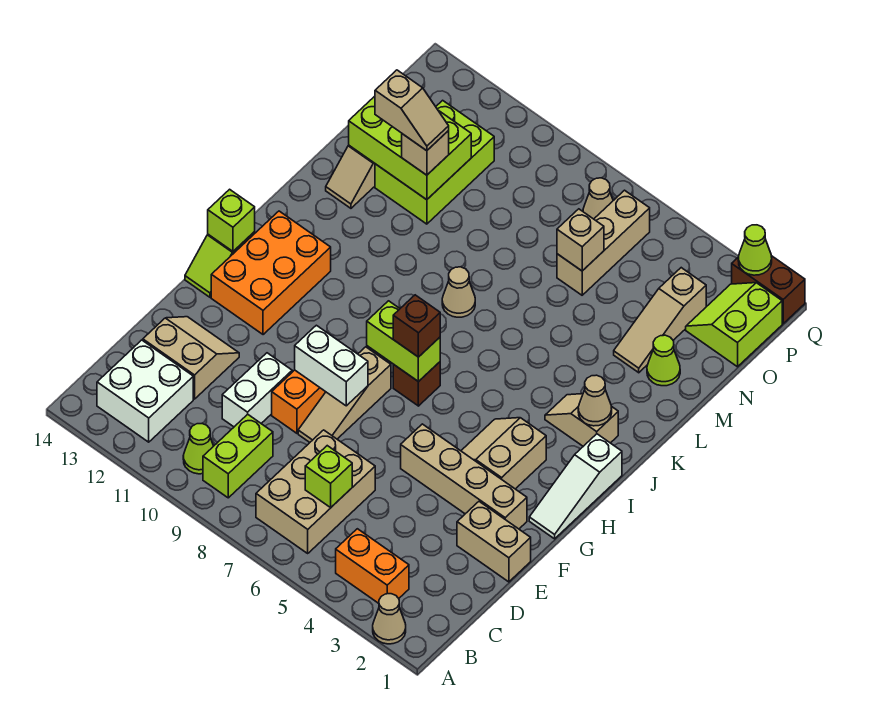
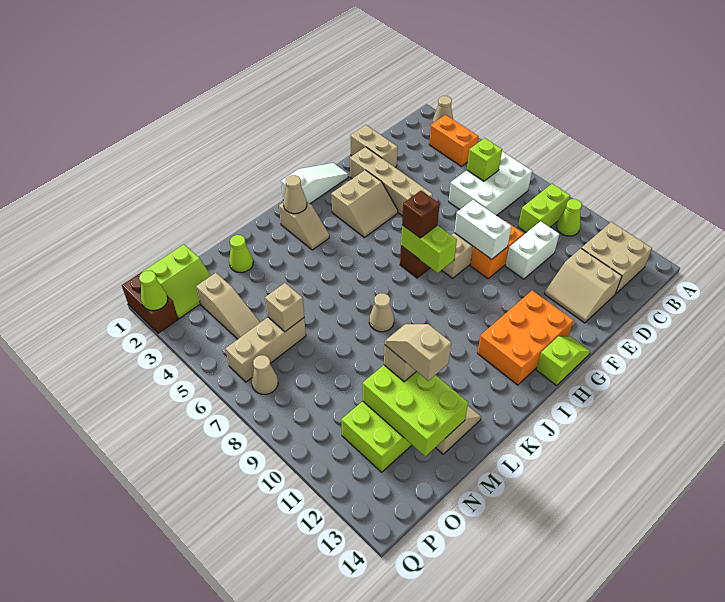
tan 2x3 brick [256,430,375,553] -> white 2x3 brick [449,151,532,216]
white 2x2 brick [97,340,193,442] -> tan 2x2 brick [581,222,652,294]
lime 1x1 brick [208,189,255,251] -> none
tan 1x3 slope [614,268,706,373] -> tan 1x3 slope turned to [196,273,260,339]

